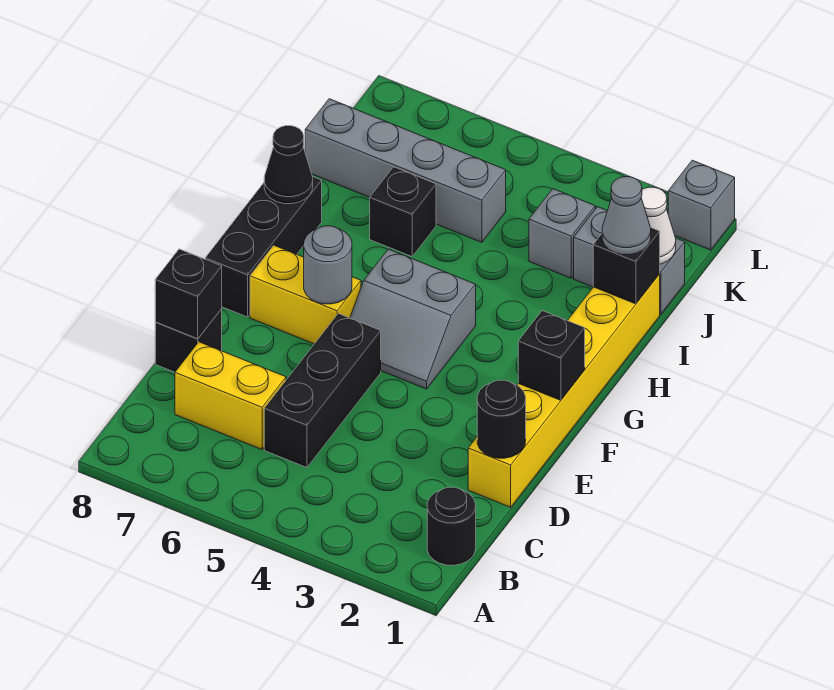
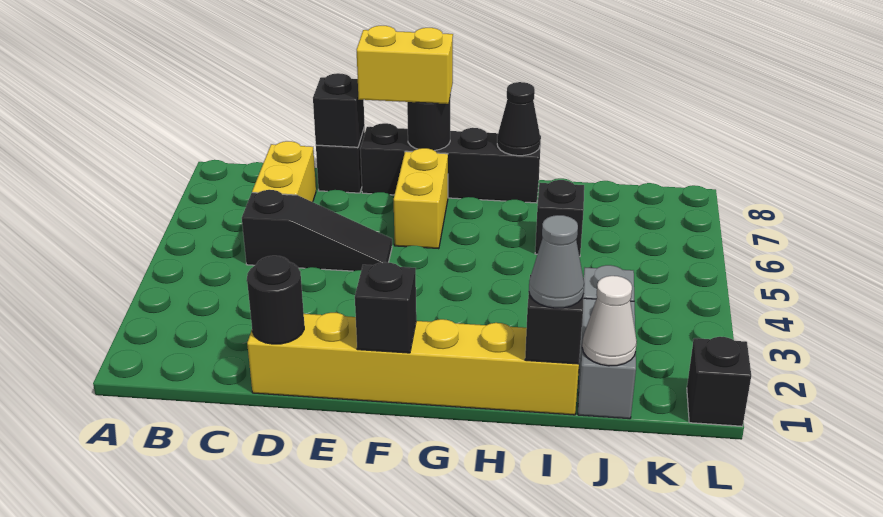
black 1x1 round brick [427,487,476,565] -> black 1x1 round brick moved to [407,94,451,151]
black 1x3 brick [264,313,381,468] -> black 1x3 slope [242,190,392,271]
none -> yellow 1x2 brick [357,26,453,104]
grey 2x2 slope [350,249,476,389] -> none
grey 1x1 round brick [304,226,352,304] -> none
black 1x3 brick [205,177,322,317] -> black 1x4 brick [360,123,541,203]
grey 1x4 brick [305,99,506,242] -> none
grey 1x1 brick [668,160,735,250] -> black 1x1 brick [687,337,751,426]

